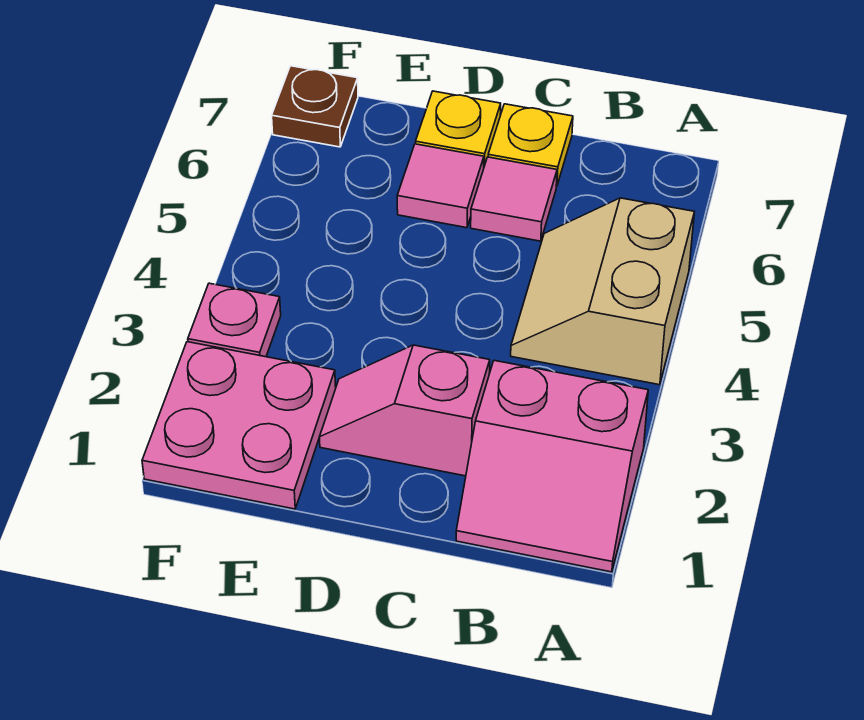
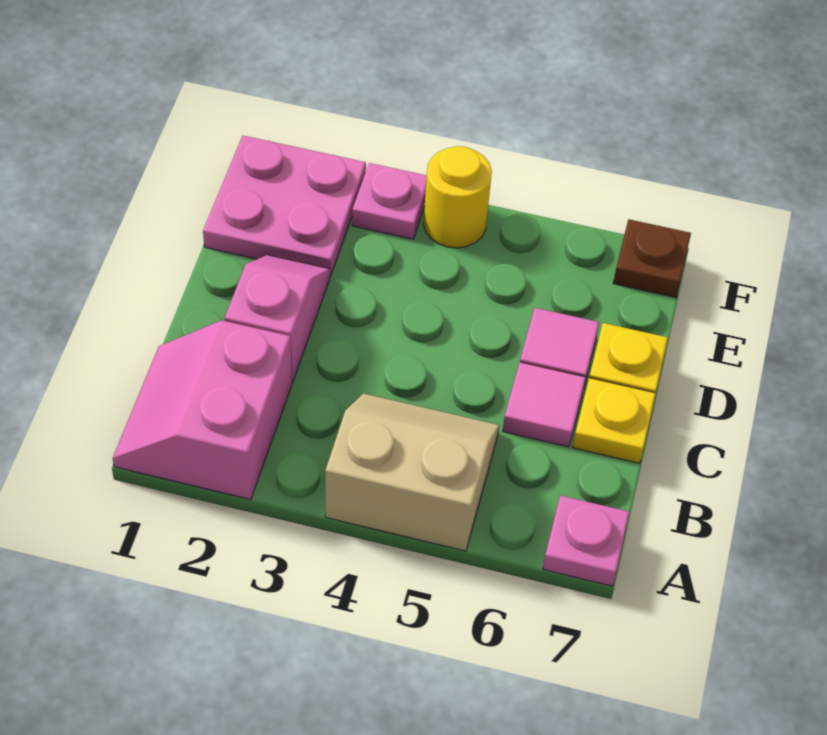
none -> pink 1x1 plate [543,495,629,586]
none -> yellow 1x1 round brick [424,146,492,248]

